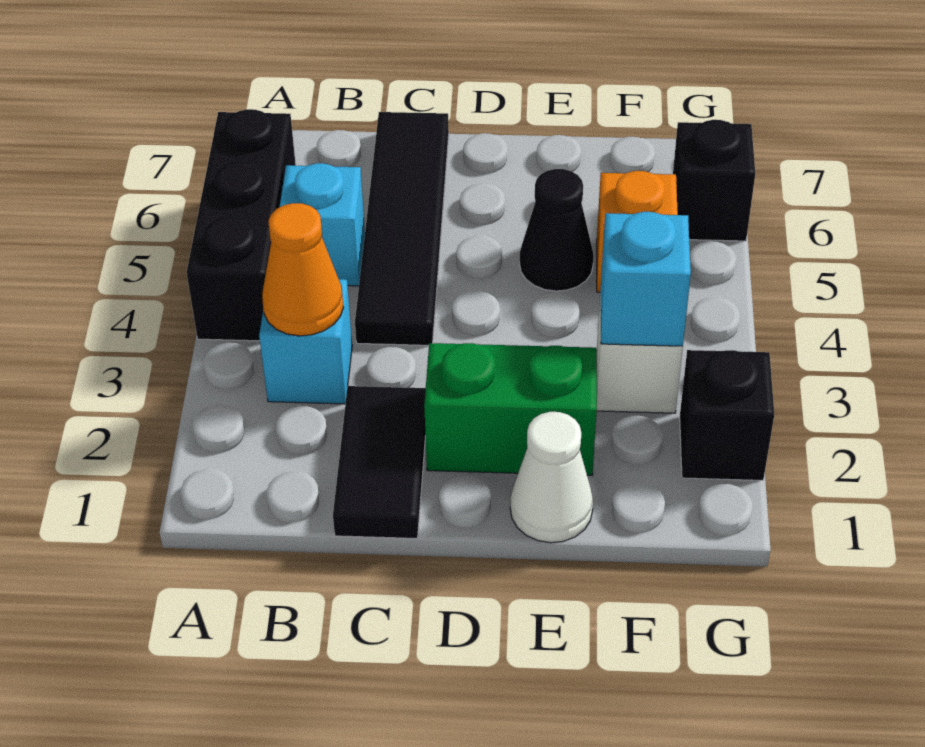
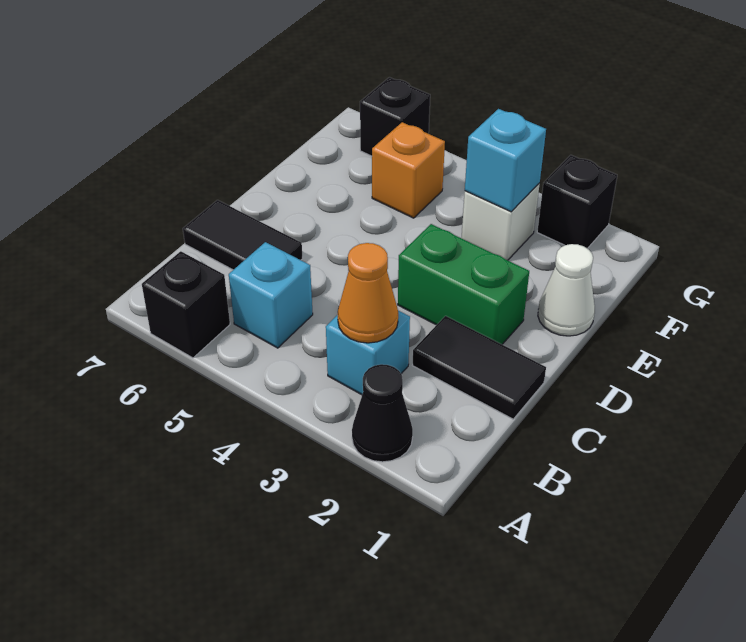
black 1x3 brick [187,109,296,341] -> black 1x1 brick [142,251,230,358]
black 1x4 tile [355,112,449,345] -> black 1x2 tile [183,200,303,270]
green 1x2 brick [424,343,597,475] -> green 1x2 brick turned to [398,224,529,344]
black 1x1 cone [520,169,594,291] -> black 1x1 cone moved to [352,364,413,462]

